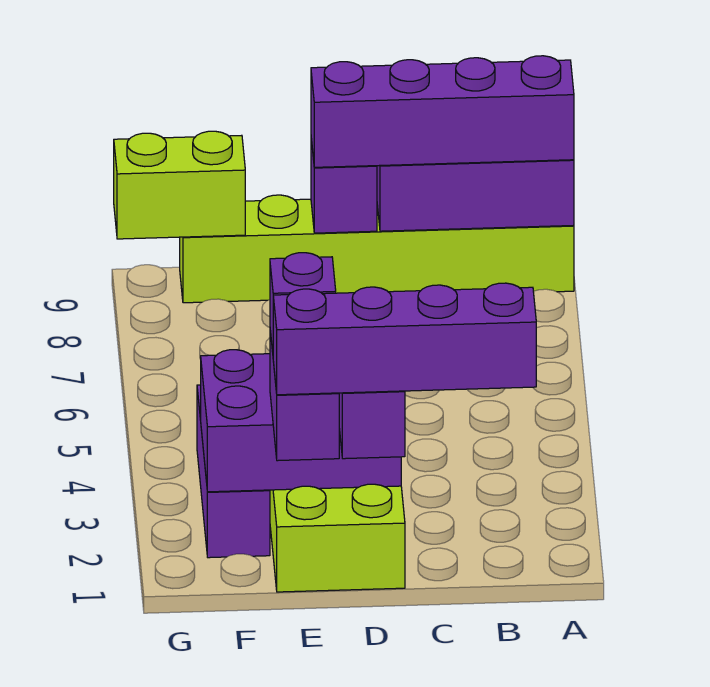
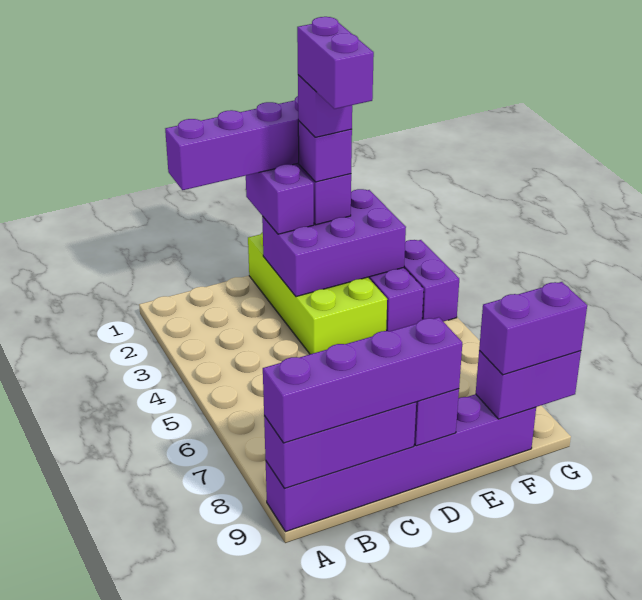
lime 1x6 brick [180,195,574,303] -> purple 1x6 brick [266,394,536,532]
none -> purple 1x1 brick [298,75,352,137]
none -> purple 1x2 brick [297,17,374,109]
lime 1x2 brick [114,131,245,239] -> purple 1x2 brick [476,351,581,419]
none -> purple 1x2 brick [479,282,587,375]
none -> purple 1x2 brick [404,240,459,321]

